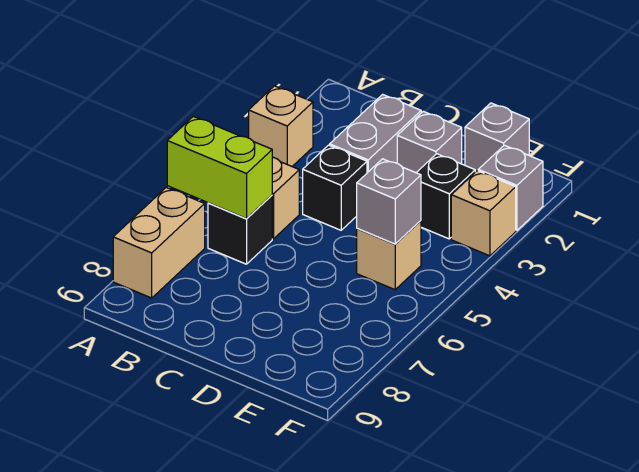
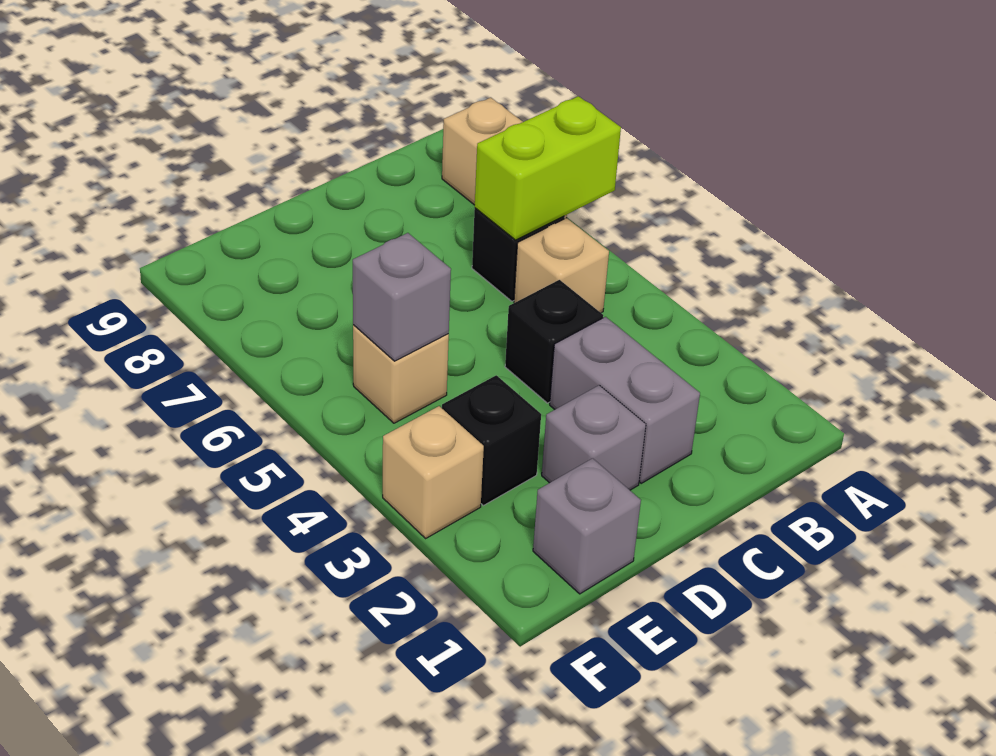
tan 1x1 brick [249,86,313,166] -> none
grey 1x1 brick [478,145,543,230] -> none

